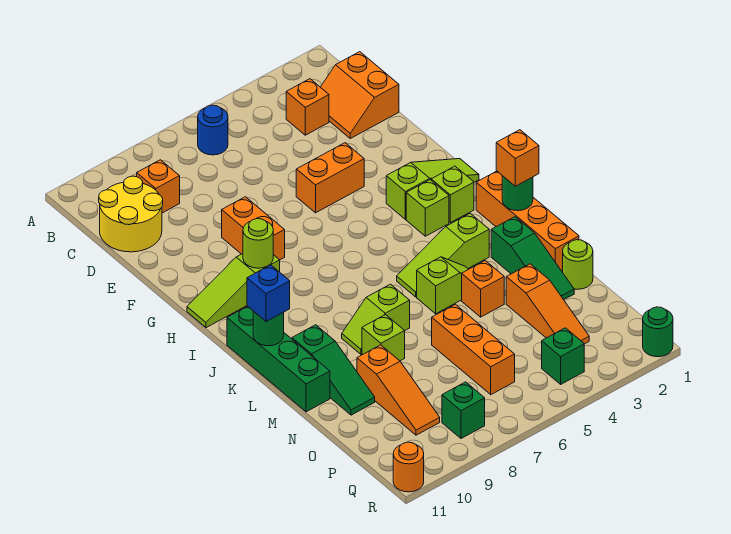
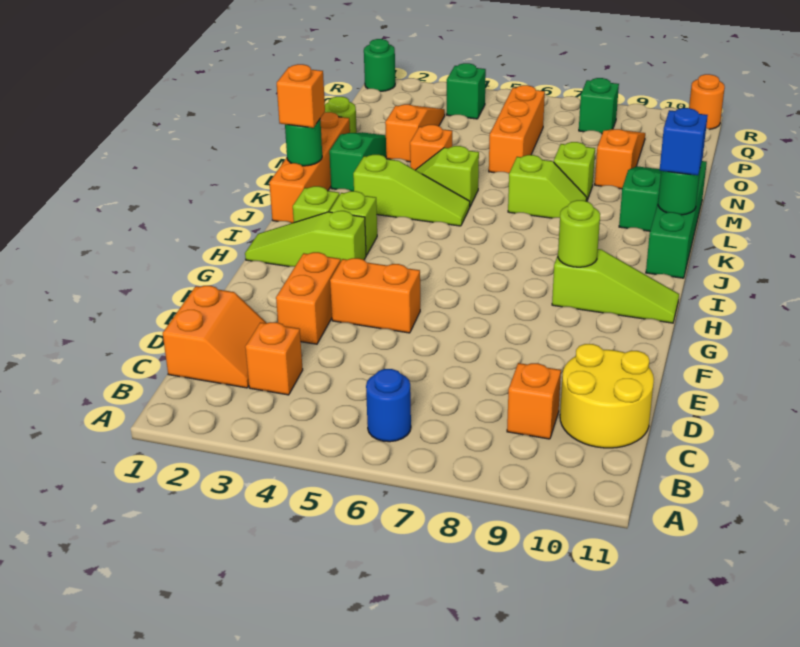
orange 1x2 brick [222,197,285,260] -> orange 1x2 brick moved to [276,252,341,344]

